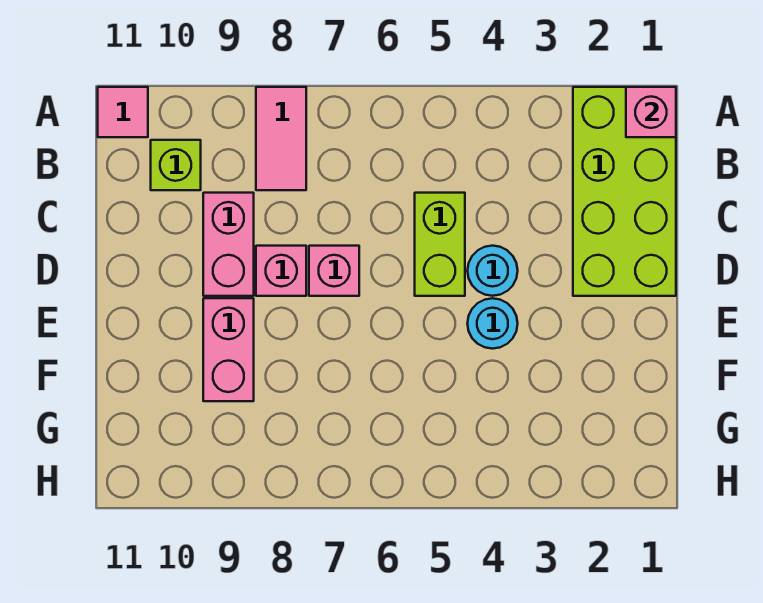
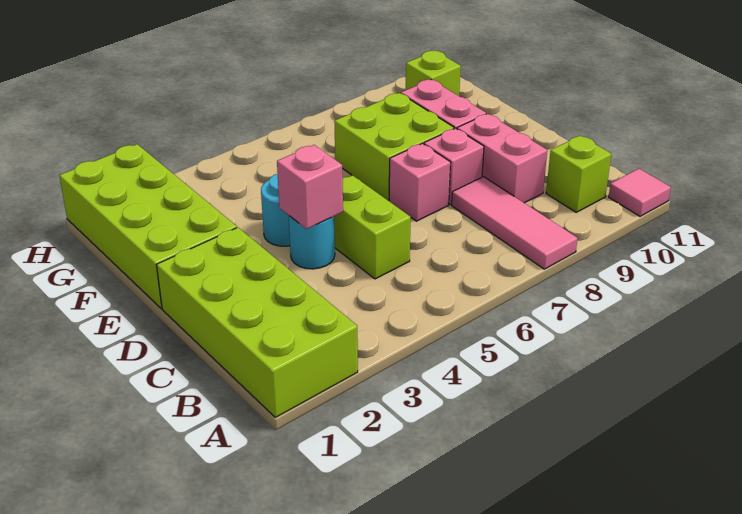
pink 1x1 brick [626,87,676,137] -> pink 1x1 brick moved to [277,145,343,229]
pink 1x2 tile [256,87,306,190] -> pink 1x3 tile [452,177,577,269]
none -> lime 2x4 brick [59,144,237,309]
none -> lime 2x2 brick [334,93,454,201]
none -> lime 1x1 brick [406,51,461,96]

